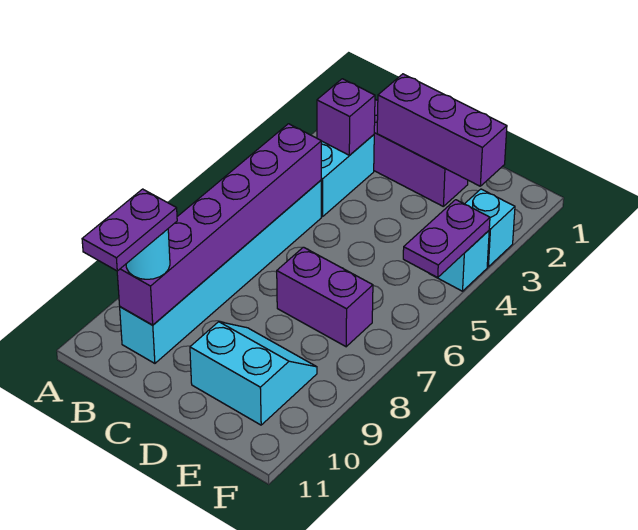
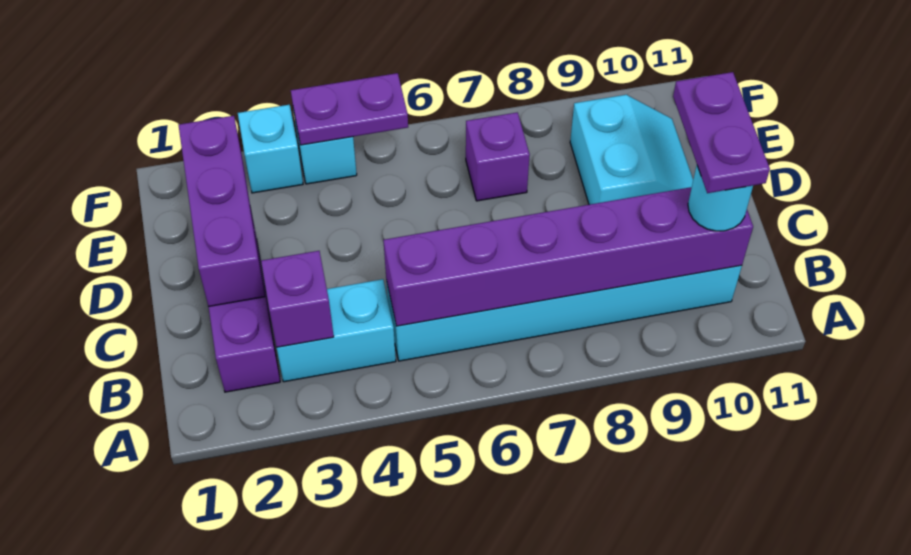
purple 1x2 plate [82,189,177,271] -> purple 1x2 plate turned to [673,72,770,193]
purple 1x2 brick [277,247,373,347] -> purple 1x1 brick [466,112,530,201]
cyan 2x2 slope [190,322,317,425] -> cyan 2x2 slope turned to [570,95,693,205]

